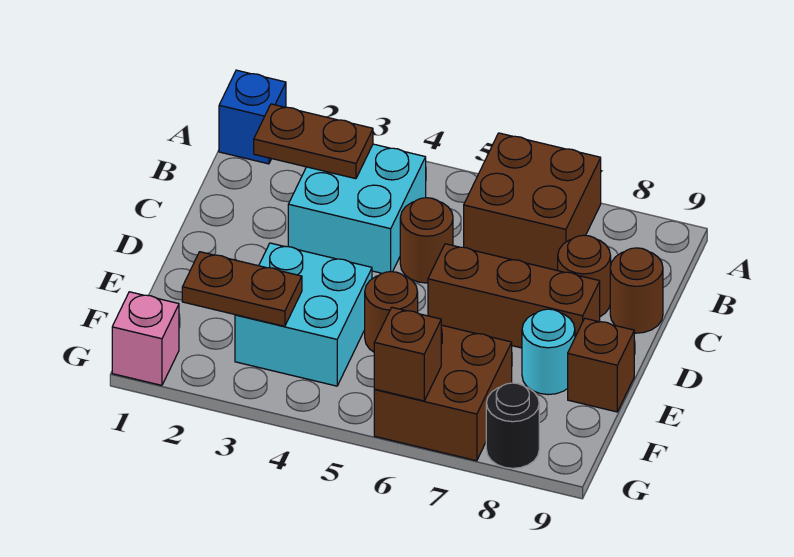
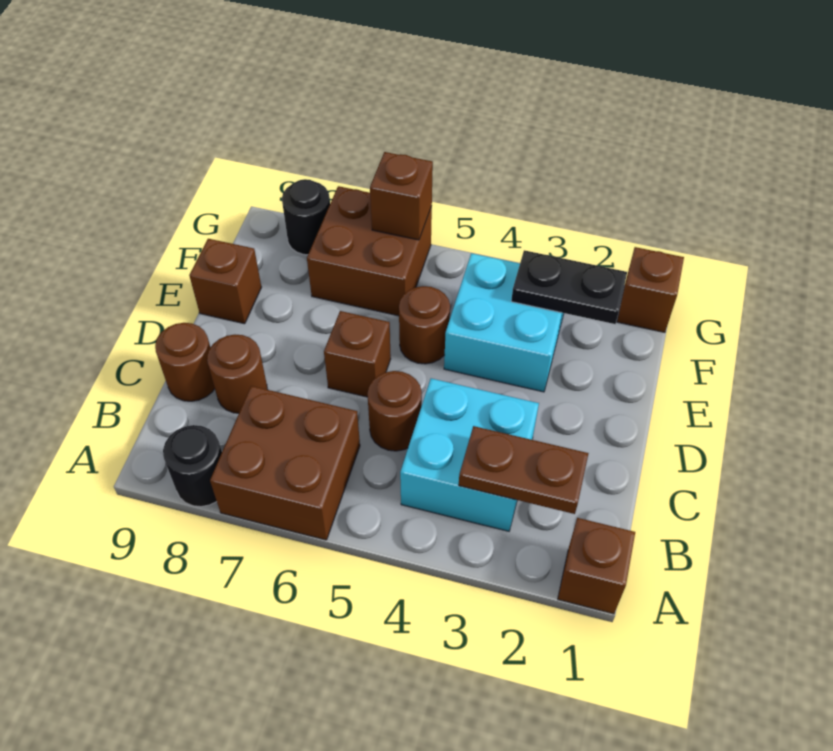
blue 1x1 brick [219,70,286,164] -> brown 1x1 brick [558,518,635,614]
none -> black 1x1 round brick [163,425,222,507]
brown 1x3 brick [428,244,600,348] -> brown 1x1 brick [324,311,391,397]
cyan 1x1 round brick [522,309,575,395] -> none
brown 1x2 plate [182,252,302,326] -> black 1x2 plate [511,250,627,324]
pink 1x1 brick [112,292,179,385] -> brown 1x1 brick [617,247,684,332]

